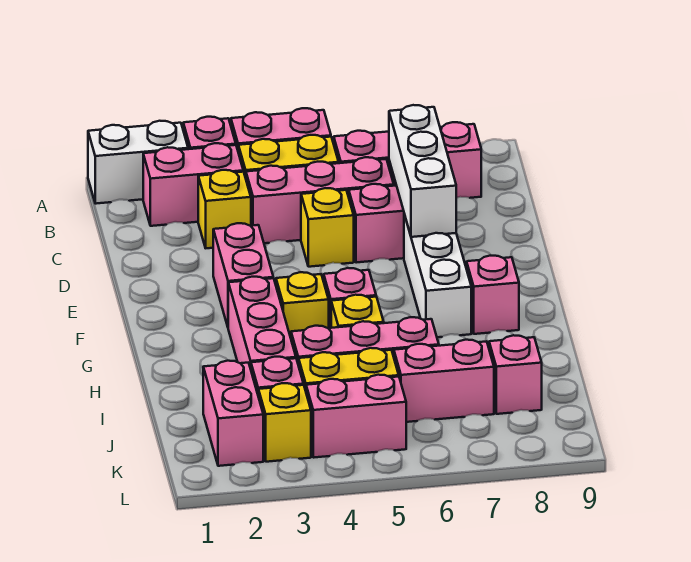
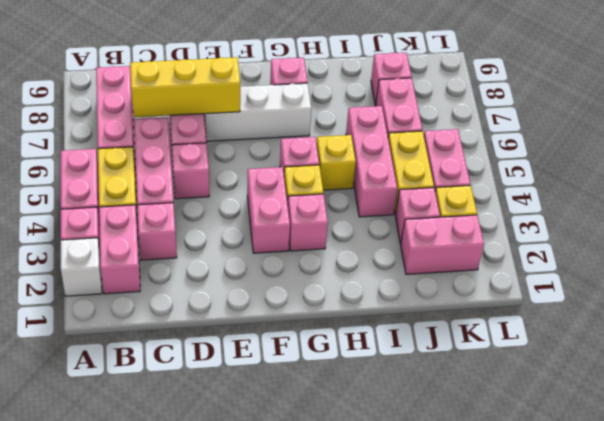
white 1x2 brick [88,121,188,204] -> white 1x1 brick [61,238,102,296]
yellow 1x1 brick [198,170,251,248] -> pink 1x1 brick [137,203,177,260]
white 1x3 brick [389,105,456,237] -> yellow 1x3 brick [130,57,240,117]
yellow 1x1 brick [301,188,354,267] -> pink 1x1 brick [172,143,209,199]
pink 1x2 brick [213,223,273,327] -> pink 1x2 brick turned to [247,167,290,253]
pink 1x3 brick [228,277,296,369] -> pink 1x1 brick [288,194,328,251]

